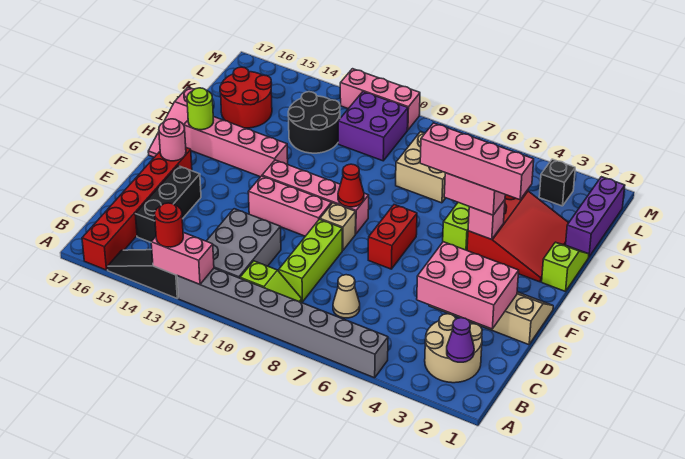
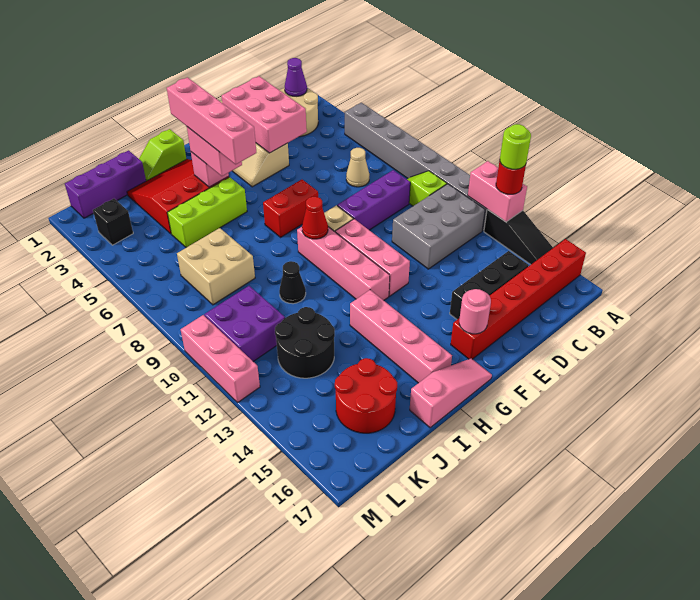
lime 1x3 brick [279,219,342,302] -> purple 1x3 brick [337,170,410,230]
lime 1x1 round brick [187,88,213,130] -> lime 1x1 round brick moved to [500,124,531,169]
none -> black 1x1 cone [279,261,306,304]

